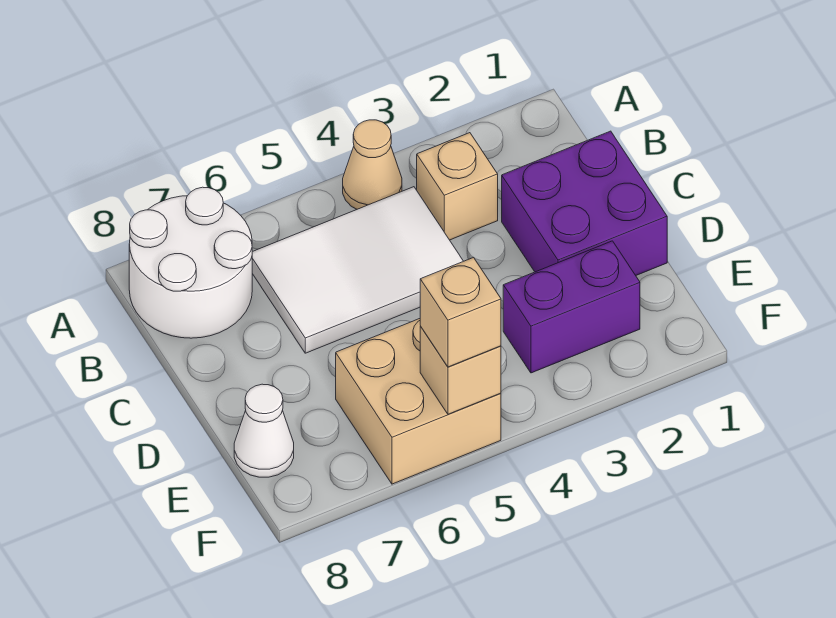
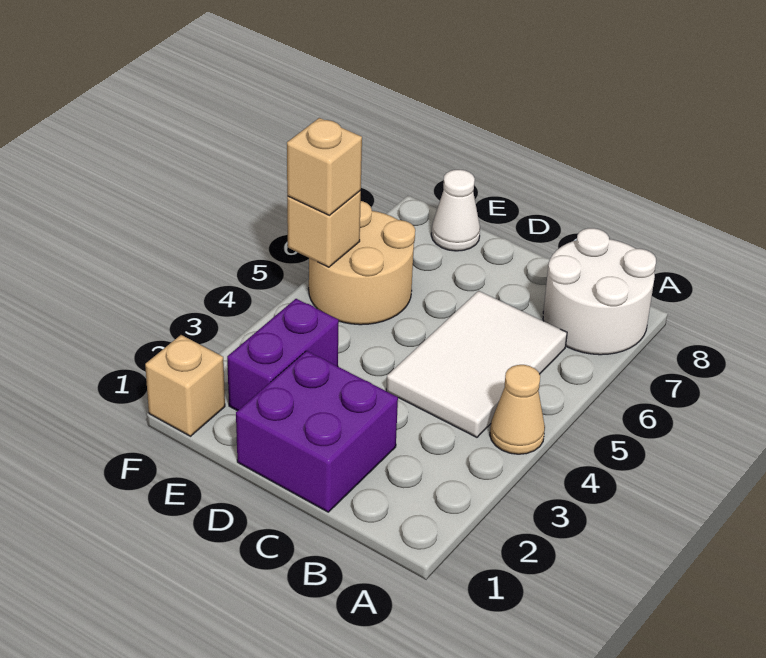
tan 1x1 brick [417,133,498,240] -> tan 1x1 brick moved to [145,335,225,436]
tan 2x2 brick [336,319,501,484] -> tan 2x2 round brick [309,201,415,325]

